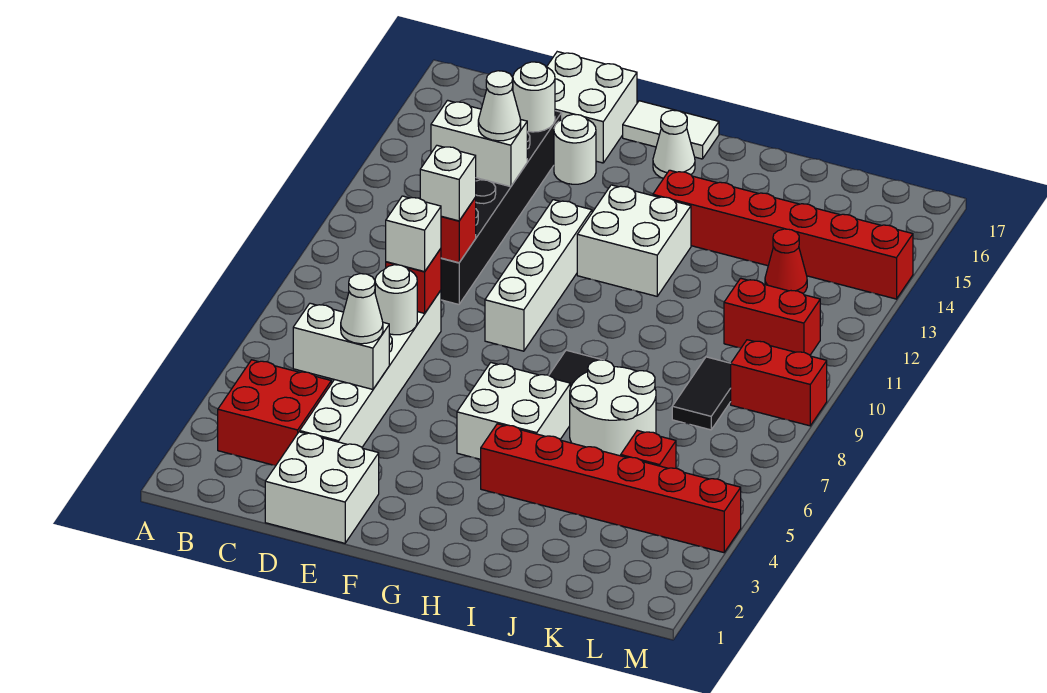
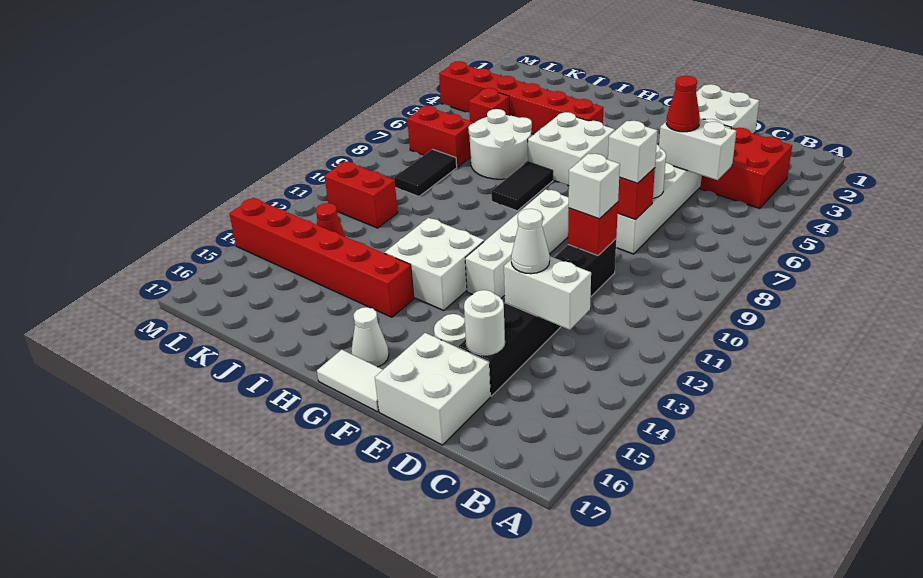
white 1x1 cone [341,274,383,344] -> red 1x1 cone [666,76,700,132]
red 1x2 brick [731,340,827,426] -> red 1x2 brick moved to [407,106,474,167]

